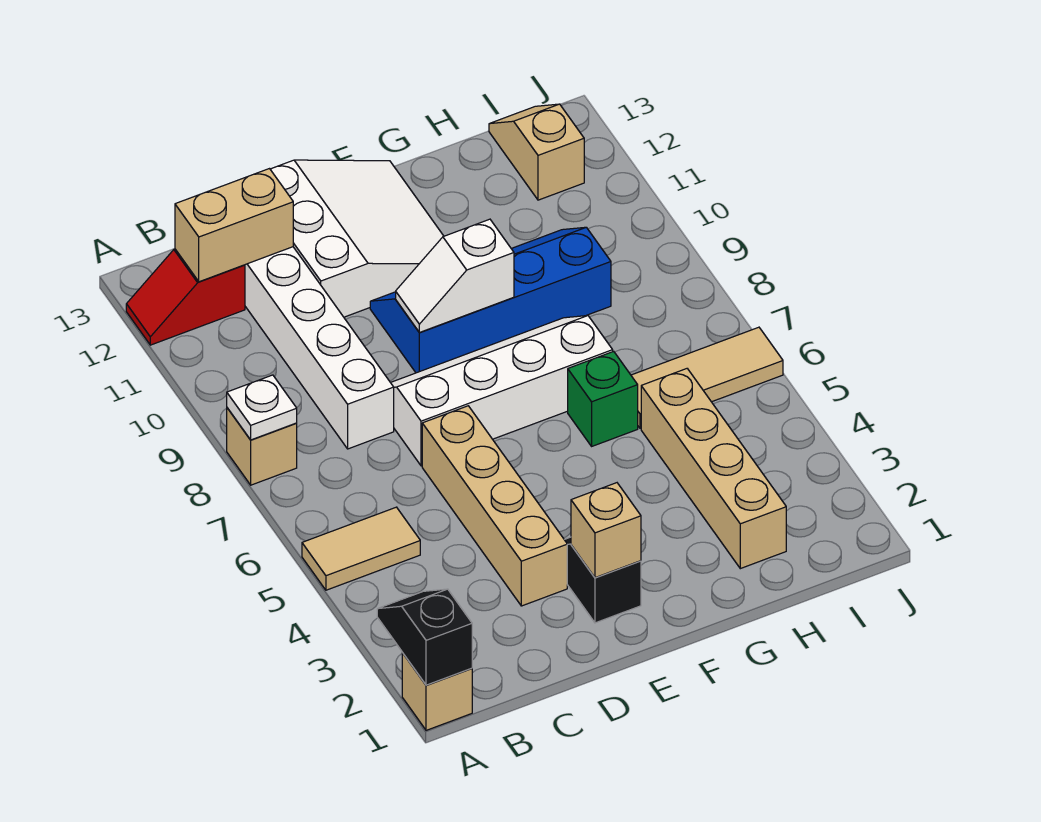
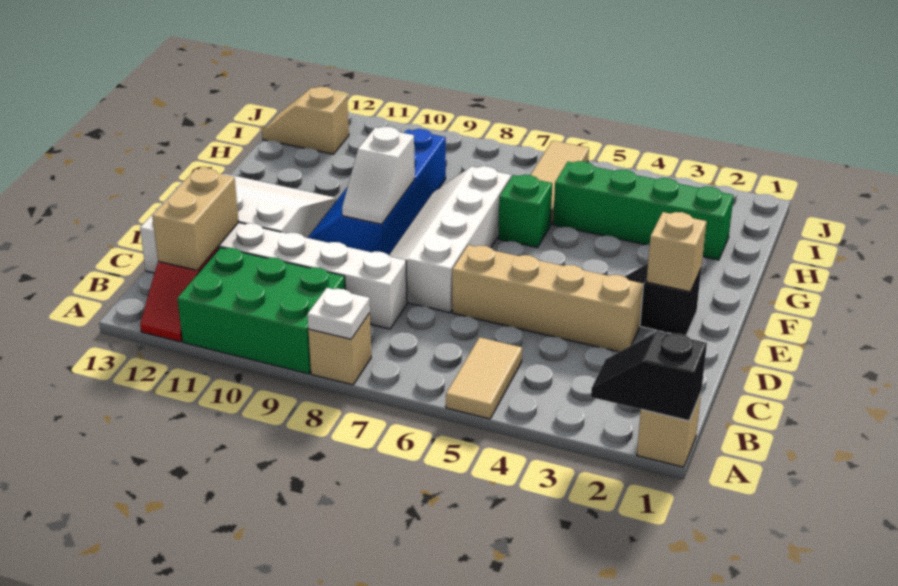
none -> green 2x3 brick [177,247,345,374]
tan 1x4 brick [641,369,786,569] -> green 1x4 brick [553,161,734,260]

